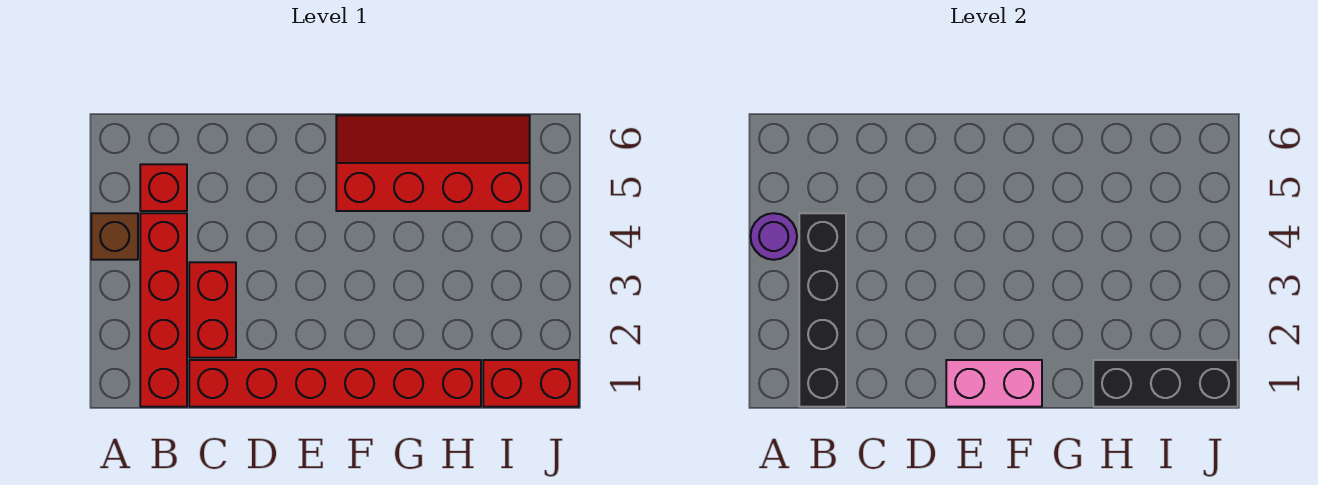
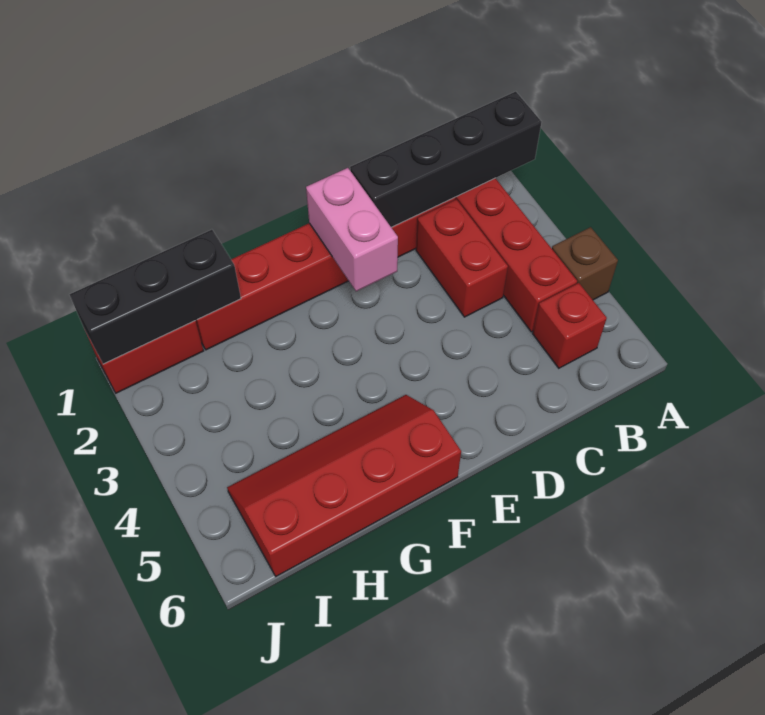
purple 1x1 round brick [750,213,797,260] -> none
black 1x4 brick [799,213,846,407] -> black 1x4 brick turned to [350,91,542,227]
pink 1x2 brick [946,360,1042,407] -> pink 1x2 brick turned to [306,168,398,291]
red 2x4 slope [336,115,530,211] -> red 2x4 slope turned to [227,395,461,576]

